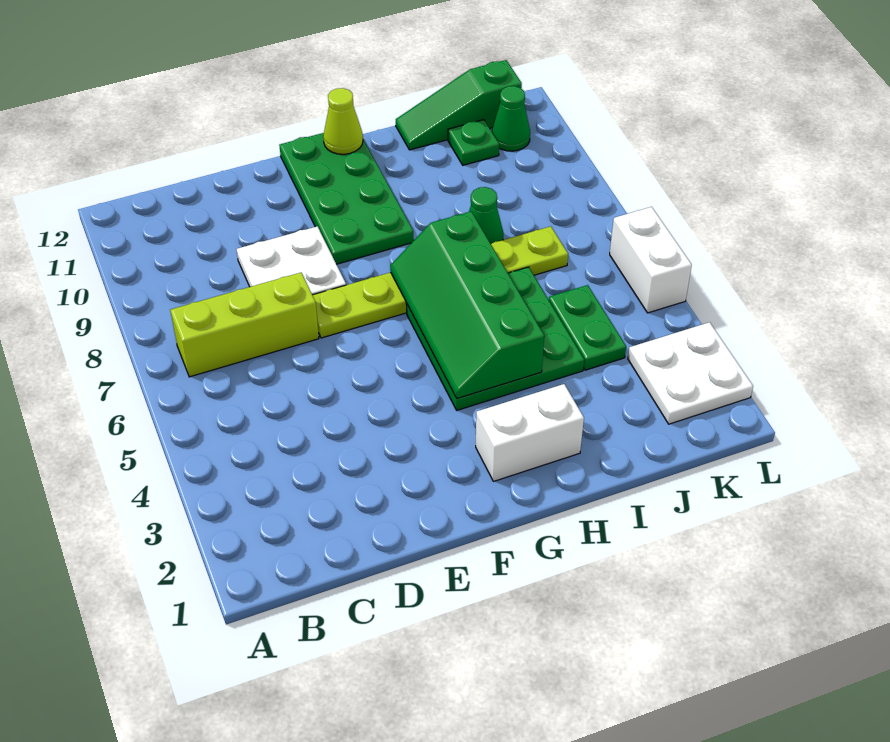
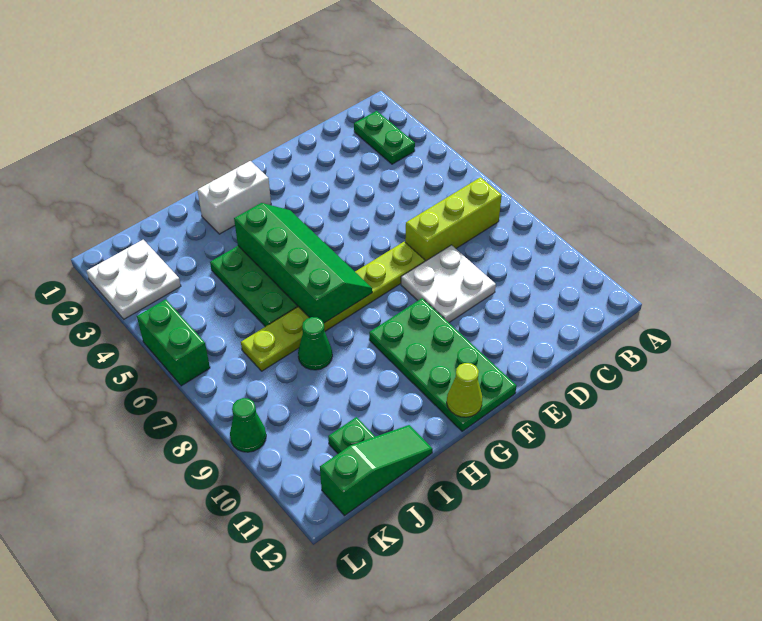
green 1x2 plate [549,285,626,370] -> green 1x2 plate moved to [354,111,415,164]
green 1x1 cone [492,86,530,151] -> green 1x1 cone moved to [230,398,266,452]
white 1x2 brick [610,207,692,313] -> green 1x2 brick [137,299,210,386]

